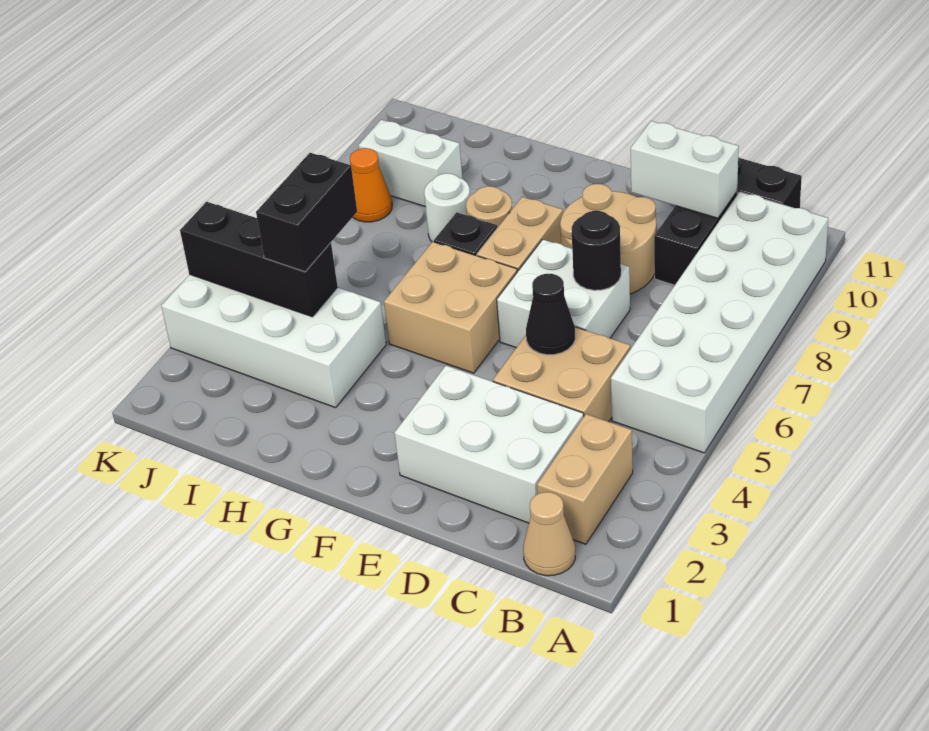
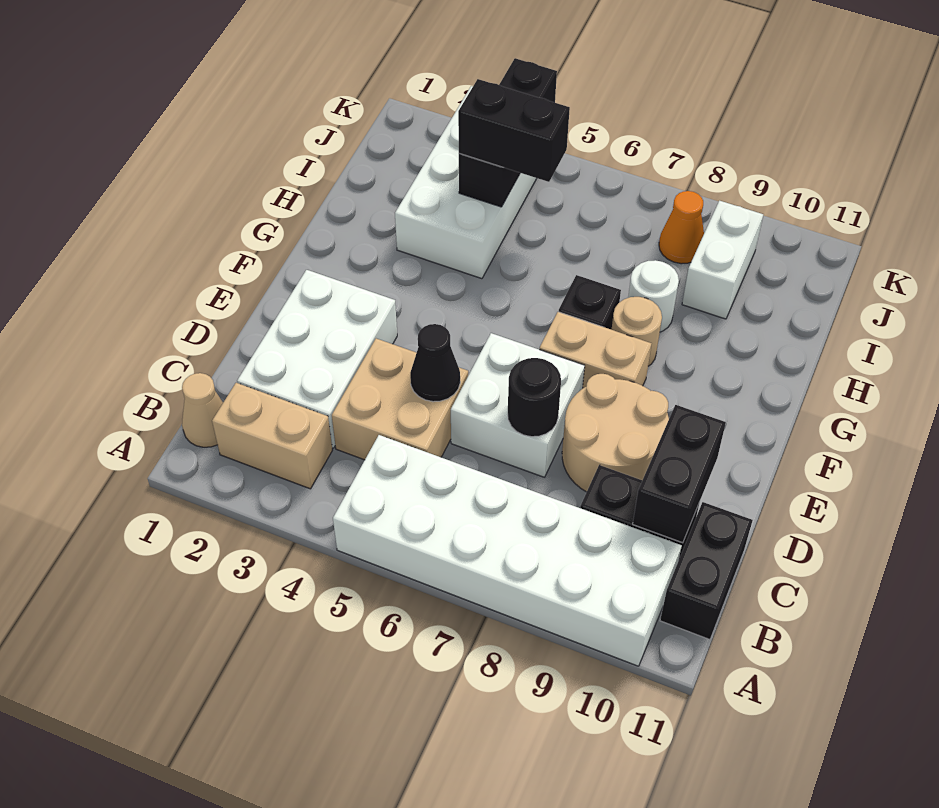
white 1x2 brick [631,121,739,218] -> black 1x2 brick [633,405,726,543]
tan 2x2 brick [384,242,517,373] -> none

